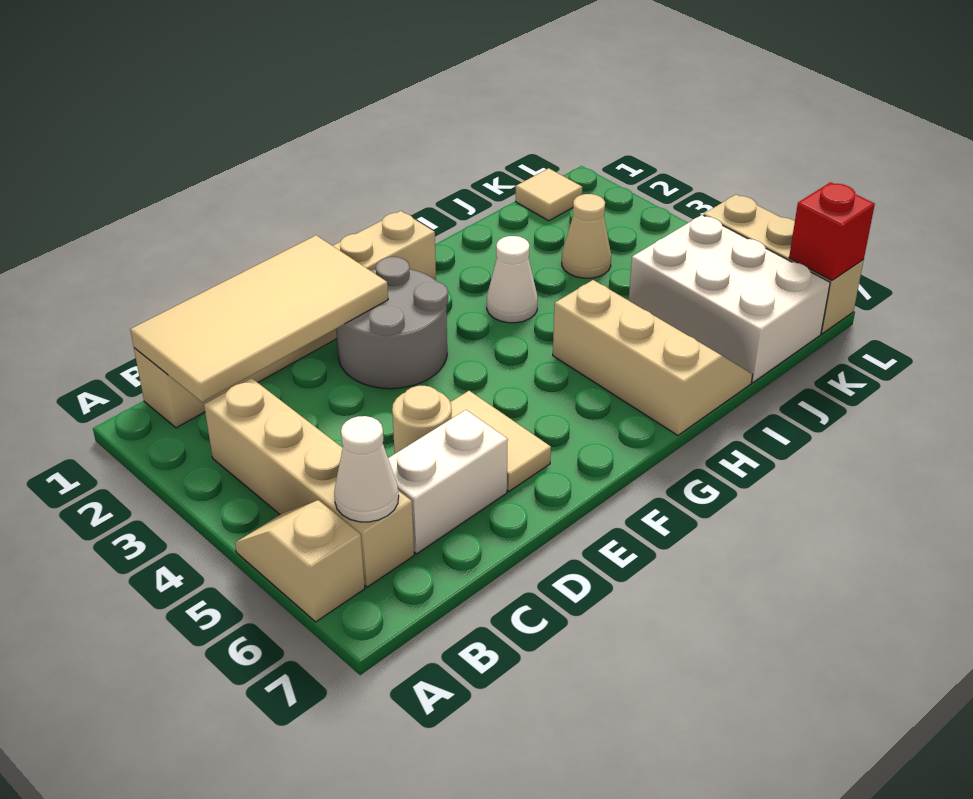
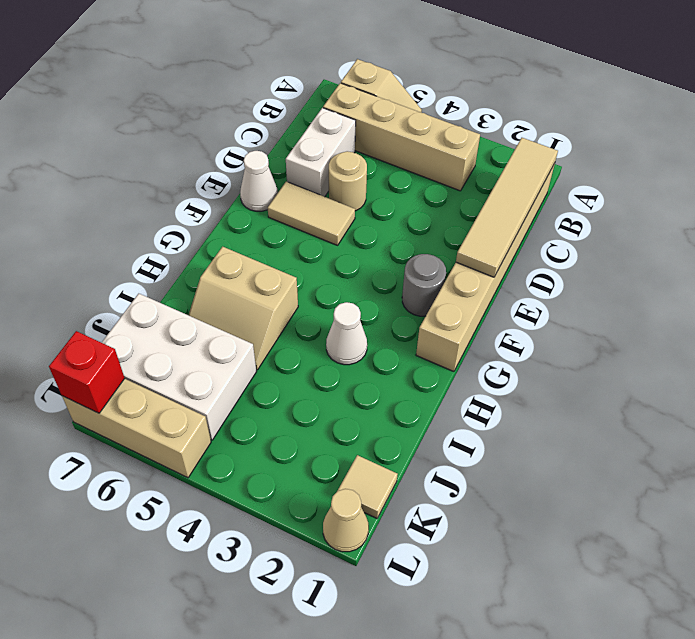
tan 2x4 tile [130,235,388,402] -> tan 1x4 tile [456,138,558,277]
white 1x1 cone [334,416,399,522] -> white 1x1 cone moved to [240,151,278,211]
grey 2x2 round brick [336,257,448,389] -> grey 1x1 round brick [402,254,446,316]
tan 2x3 slope [553,280,753,435] -> tan 2x2 slope [189,247,298,370]
tan 1x1 cone [562,194,611,278] -> tan 1x1 cone moved to [323,489,369,552]

